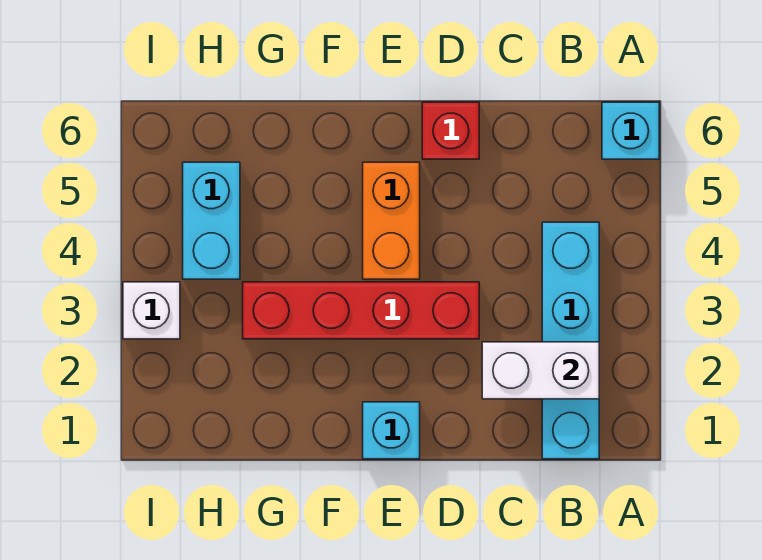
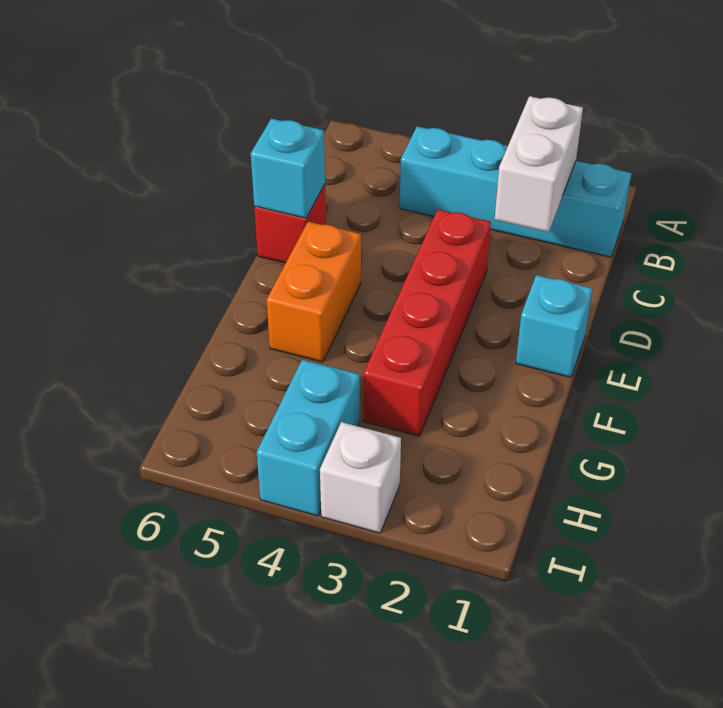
cyan 1x1 brick [602,102,659,159] -> cyan 1x1 brick moved to [251,119,325,218]
orange 1x2 brick [363,162,420,279] -> orange 1x2 brick turned to [267,222,361,362]
cyan 1x2 brick [183,162,240,279] -> cyan 1x2 brick turned to [257,360,360,516]

